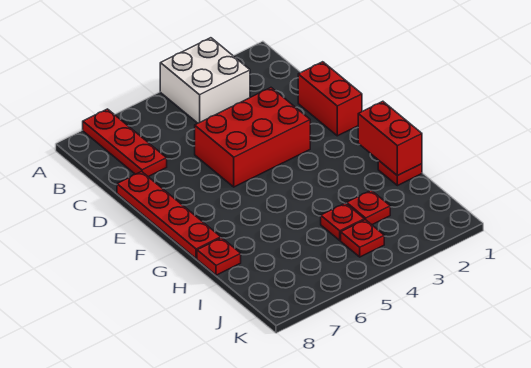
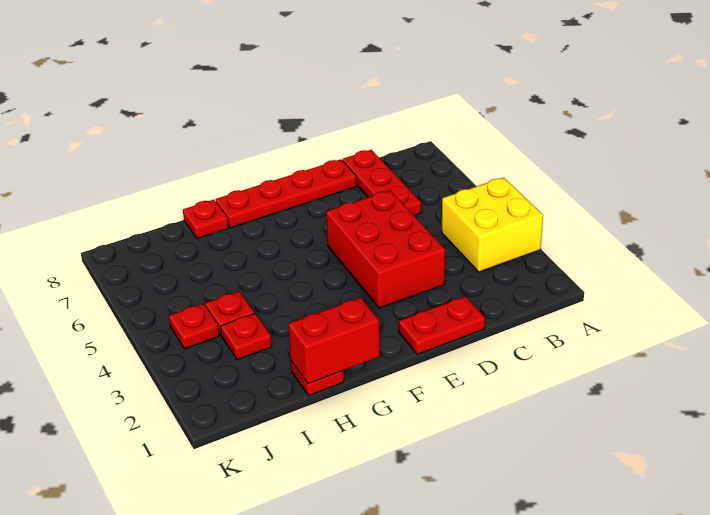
white 2x2 brick [160,38,250,123] -> yellow 2x2 brick [442,177,543,272]
red 1x3 plate [83,109,167,177] -> red 1x3 plate turned to [343,150,421,216]
red 1x2 brick [298,62,362,136] -> red 1x2 plate [399,296,485,354]

